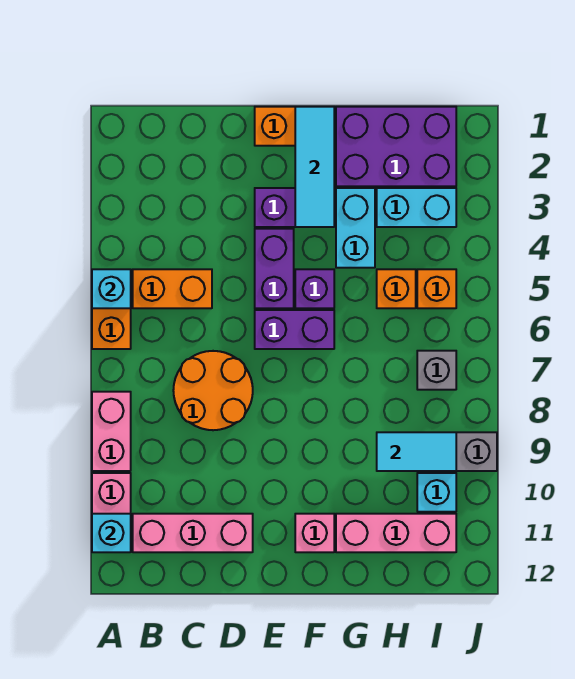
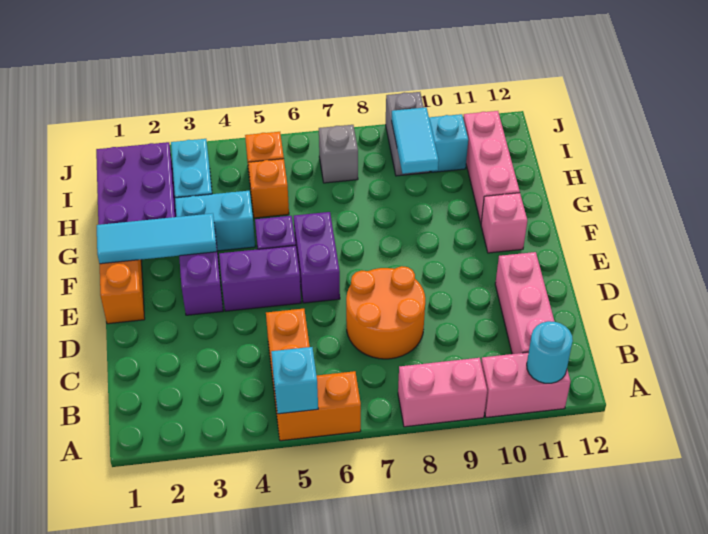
cyan 1x1 brick [92,514,131,552] -> cyan 1x1 round brick [527,321,573,383]

